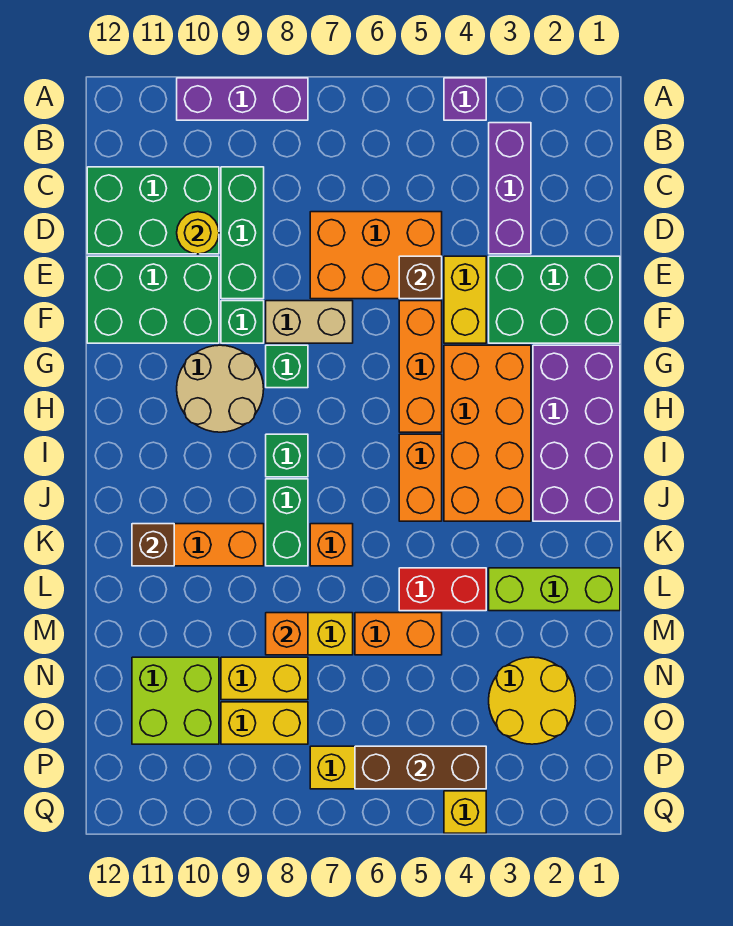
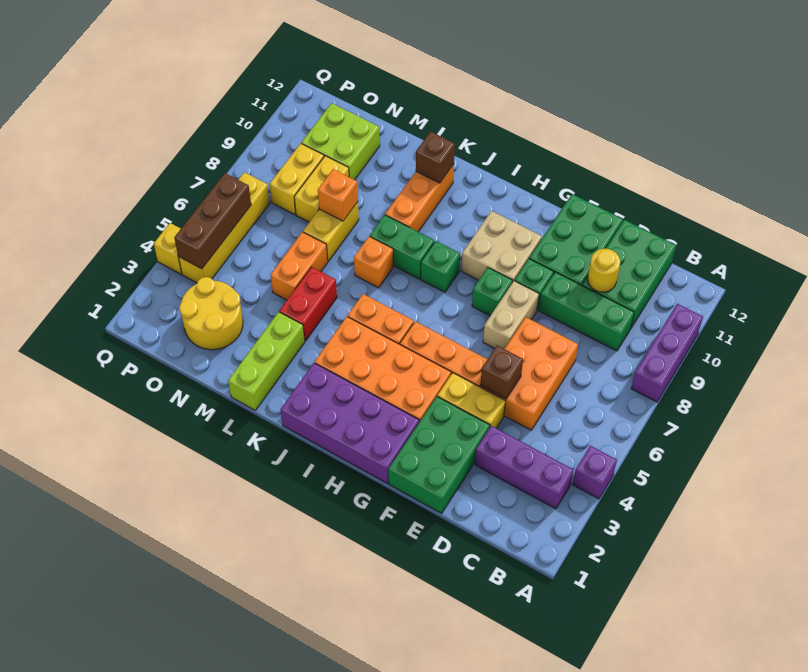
tan 2x2 round brick [177,345,264,432] -> tan 2x2 brick [461,211,542,283]

